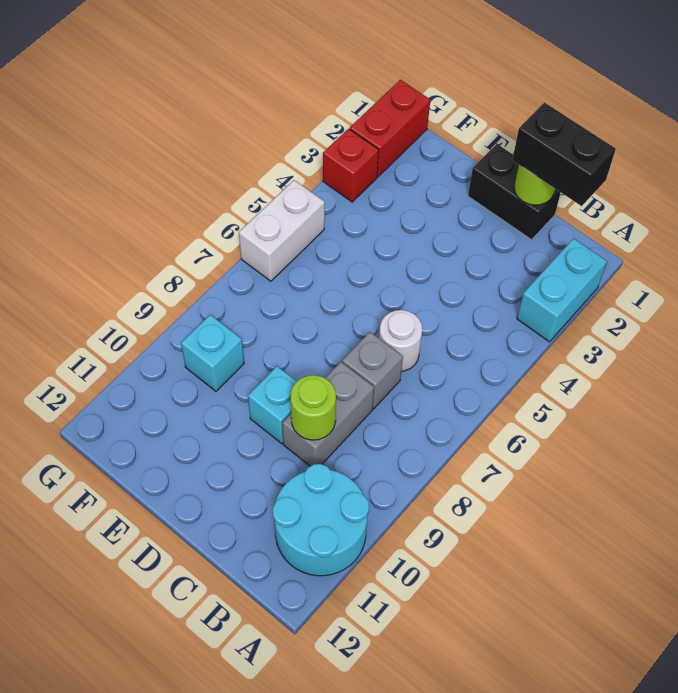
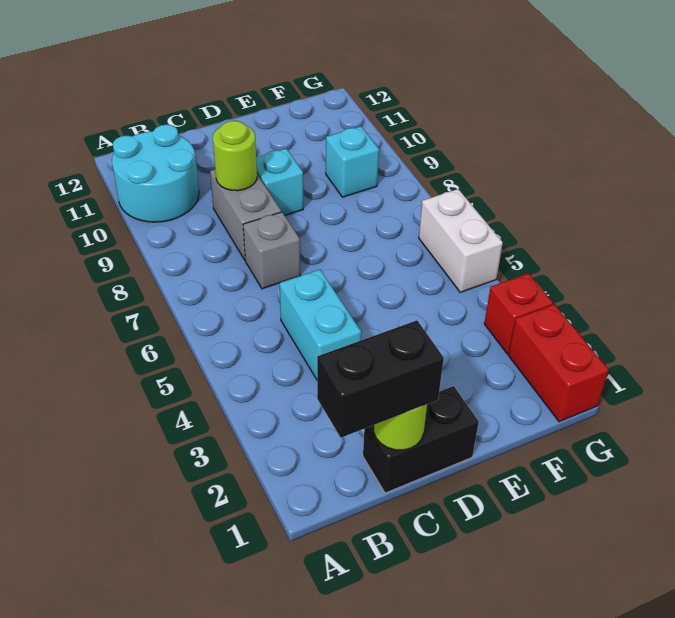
cyan 1x2 brick [517,238,607,342] -> cyan 1x2 brick moved to [280,269,361,379]
white 1x1 round brick [379,310,422,371] -> none

